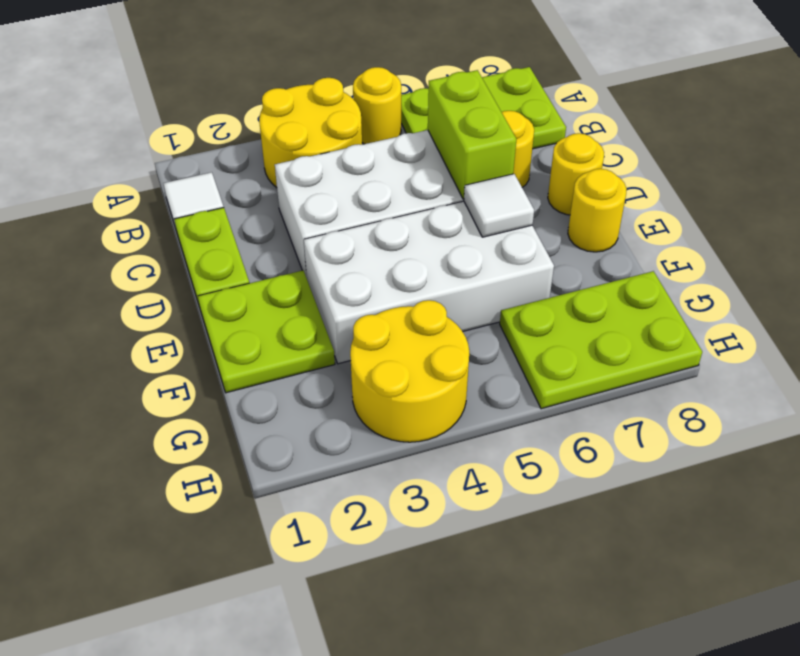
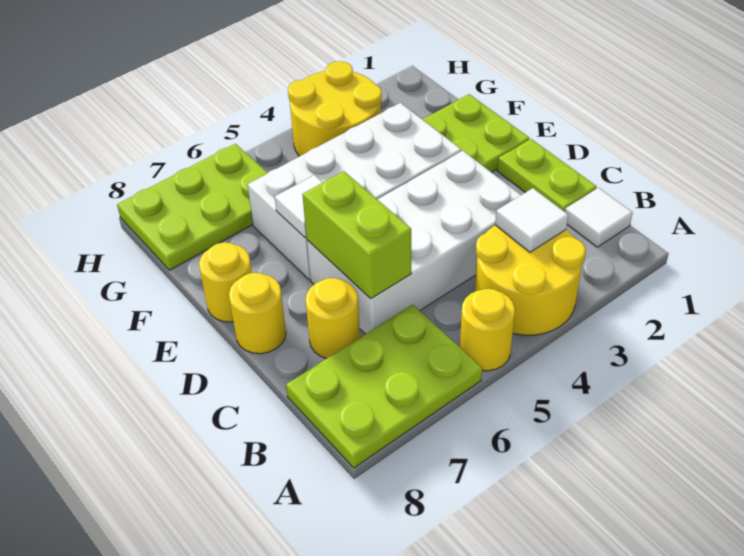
none -> white 1x1 tile [495,188,568,252]

